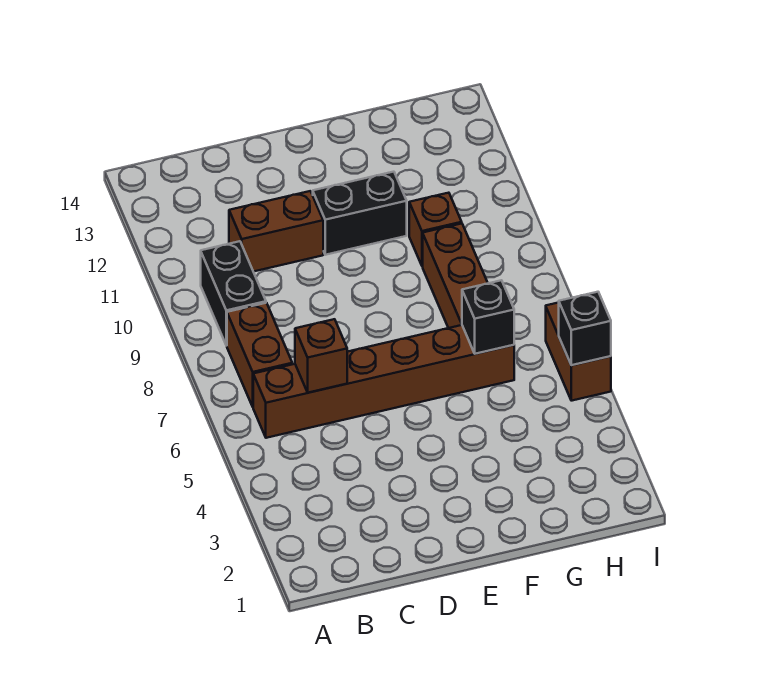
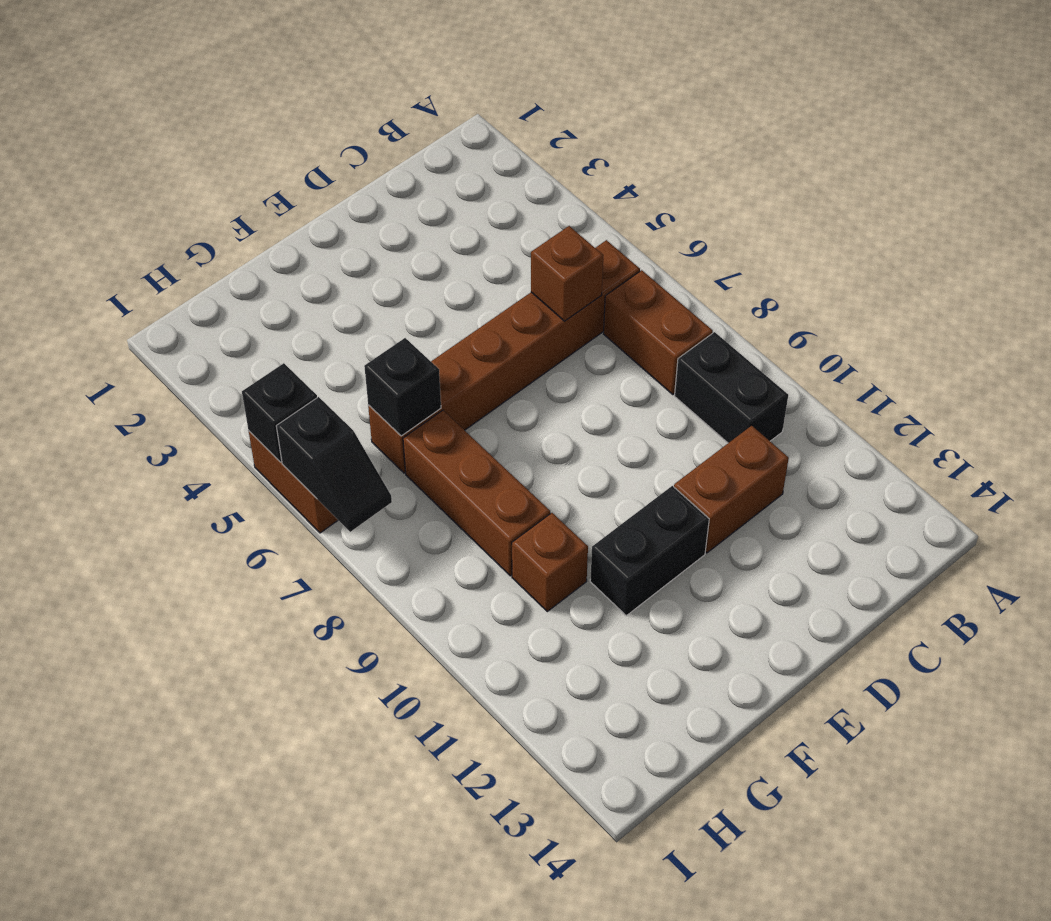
none -> black 1x2 slope [276,397,392,532]

